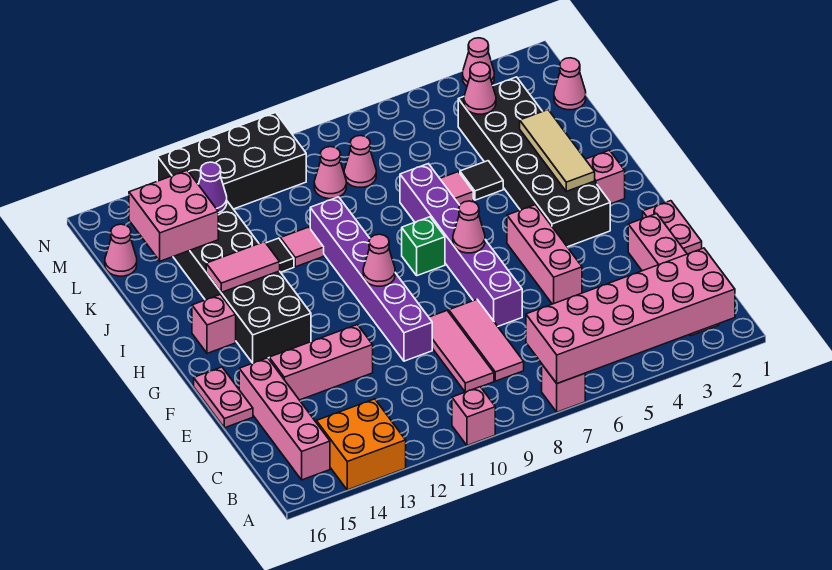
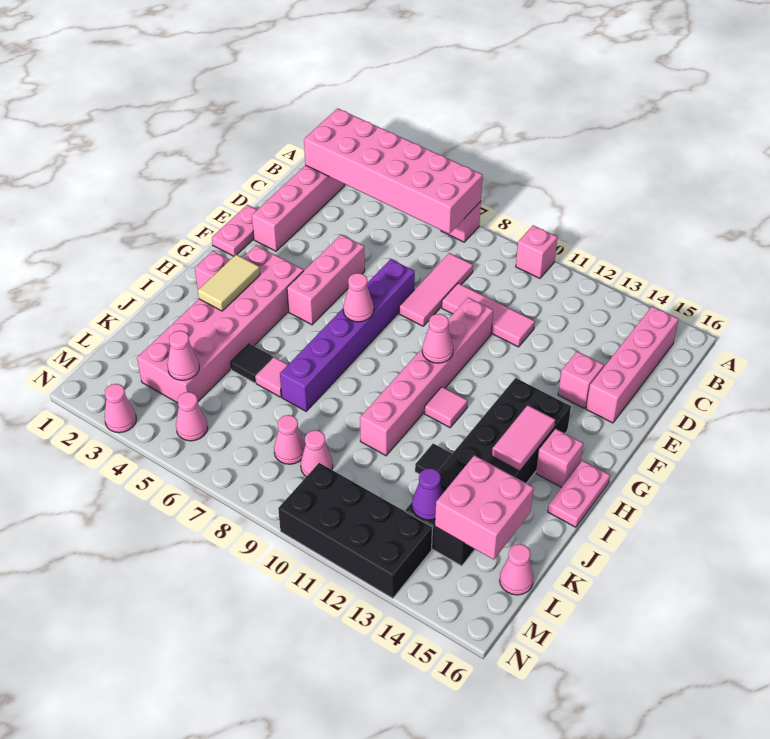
orange 2x2 brick [316,399,406,490] -> none
pink 1x3 tile [429,311,494,392] -> pink 1x3 tile turned to [442,283,535,347]
purple 1x6 brick [310,197,432,361] -> pink 1x6 brick [360,297,493,456]
pink 1x3 brick [269,325,373,400] -> pink 1x1 brick [558,351,604,408]
pink 1x2 plate [194,367,253,428] -> pink 1x2 plate moved to [548,460,610,527]
black 2x6 brick [458,77,610,247] -> pink 2x6 brick [137,245,304,403]
tan 1x3 tile [520,110,595,191] -> tan 1x2 tile [198,255,260,311]
green 1x1 brick [402,217,445,276] -> none
pink 1x2 tile [206,242,280,293] -> pink 1x2 tile turned to [492,405,555,471]
pink 1x1 tile [280,227,324,267] -> pink 1x1 tile moved to [424,387,468,428]
pink 1x1 cone [554,58,586,110] -> pink 1x1 cone moved to [176,392,208,441]

